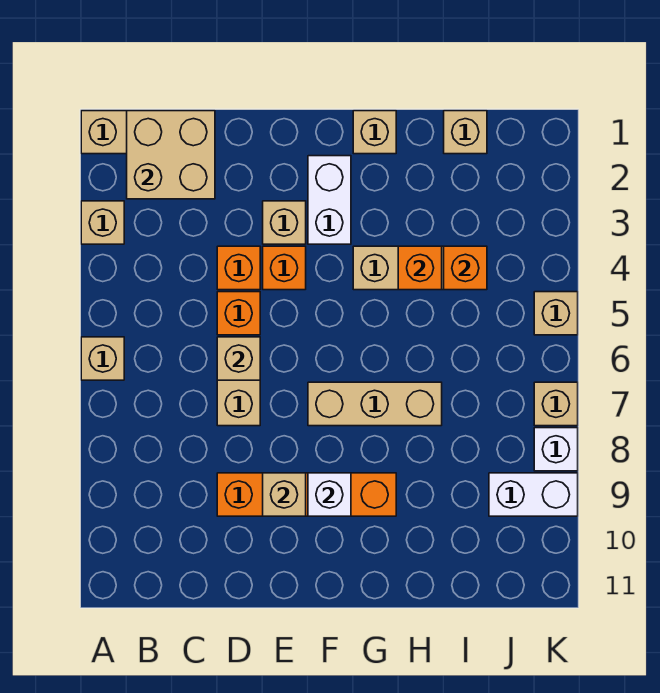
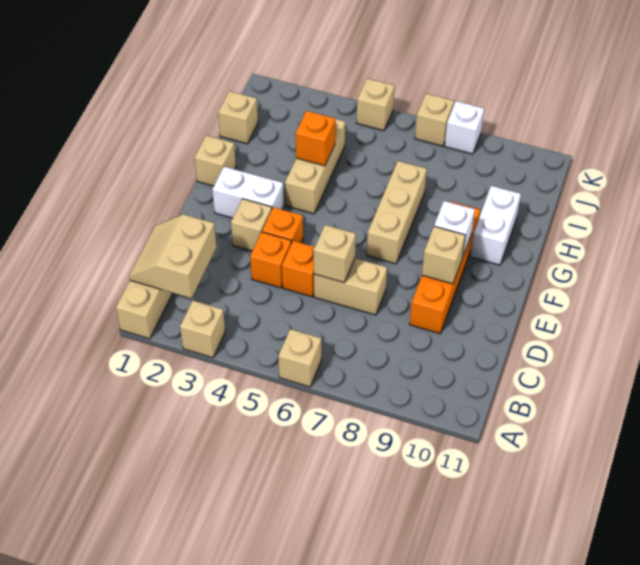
tan 2x2 brick [127,111,215,199] -> tan 2x2 slope [129,214,217,298]
orange 1x1 brick [444,246,487,290] -> none
white 1x2 brick [489,473,578,516] -> white 1x2 brick moved to [470,186,521,265]

